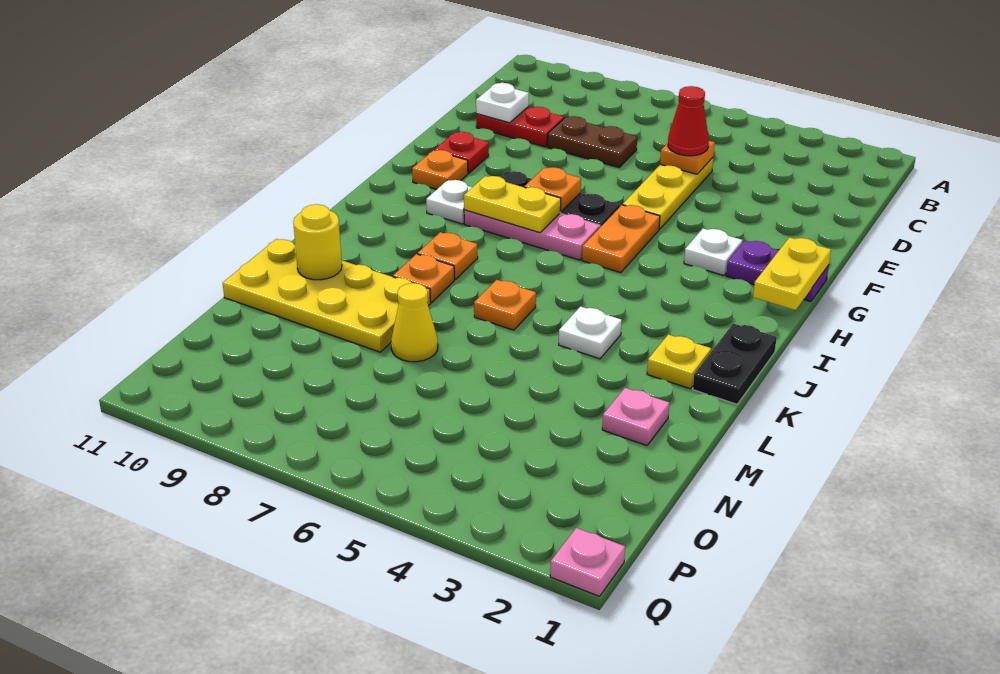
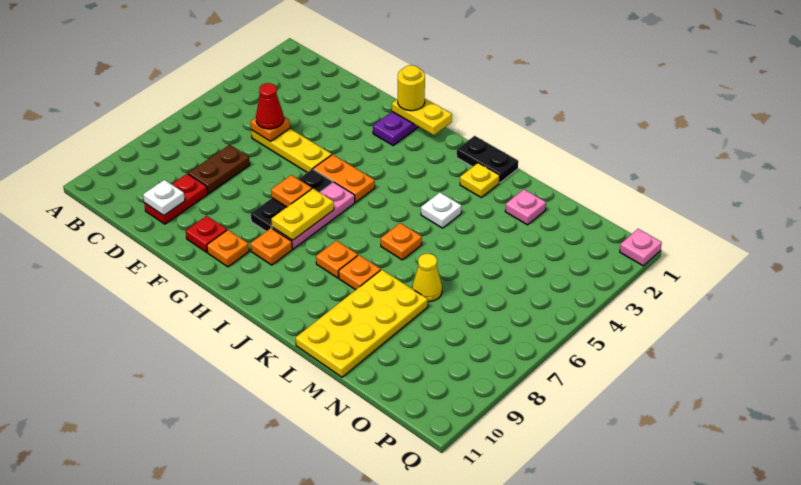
white 1x1 plate [684,228,743,276] -> none
white 1x1 plate [426,180,472,224] -> orange 1x1 plate [250,228,292,265]
yellow 1x1 round brick [293,204,342,280] -> yellow 1x1 round brick moved to [398,65,425,111]

